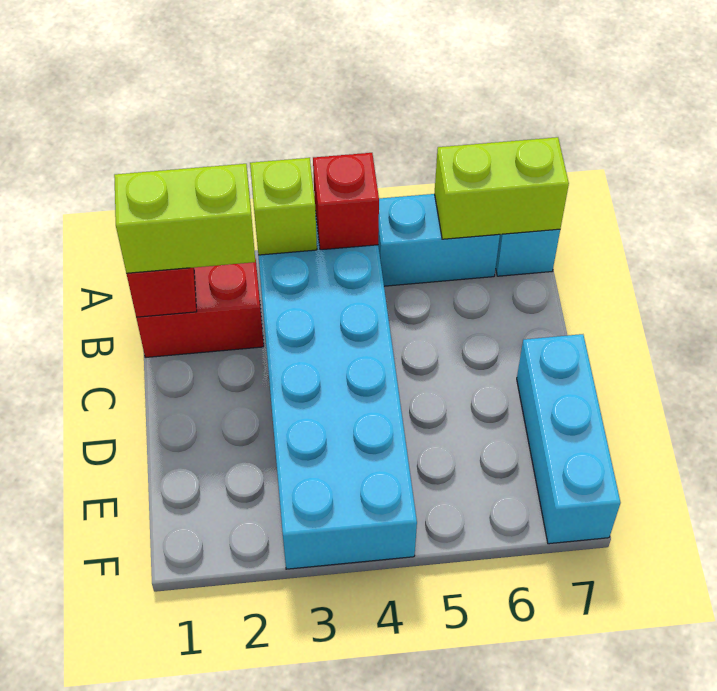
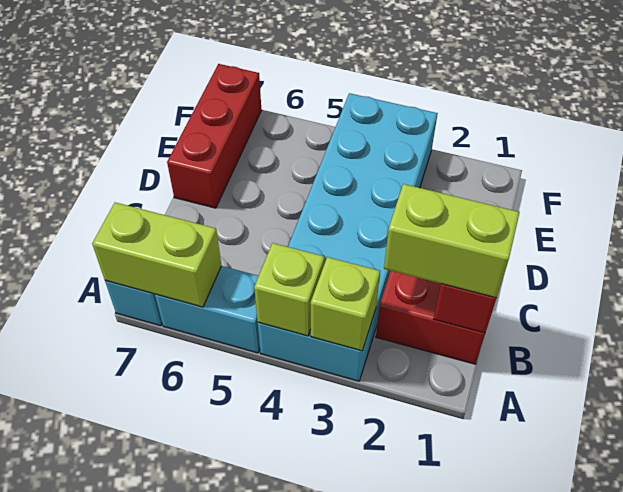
red 1x1 brick [313,153,379,250] -> lime 1x1 brick [254,243,324,336]
cyan 1x3 brick [517,334,621,544] -> red 1x3 brick [167,64,262,208]

